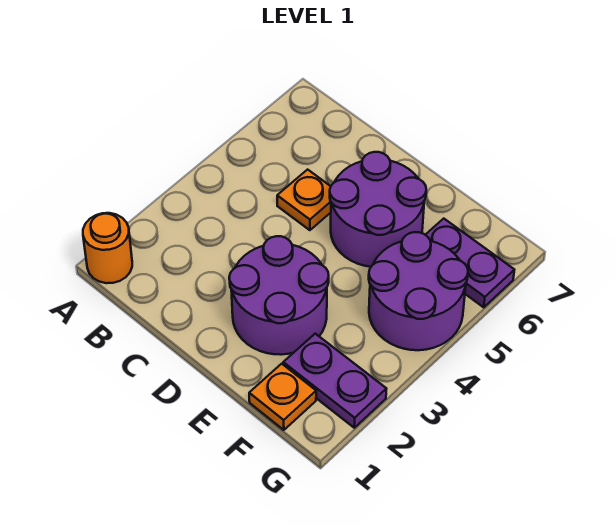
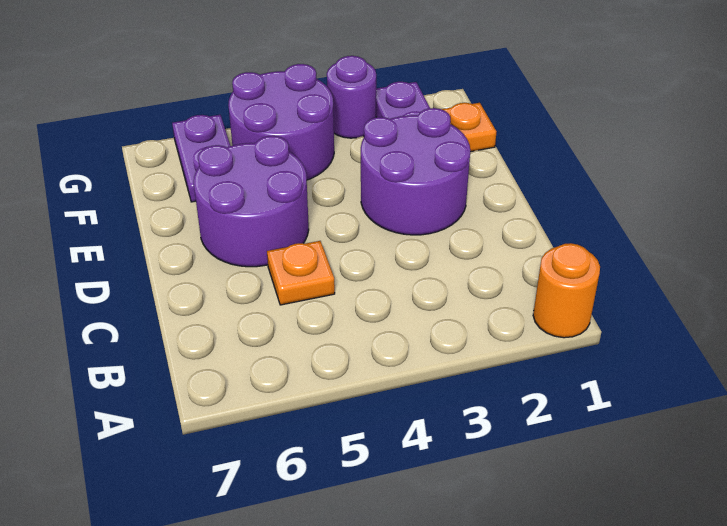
none -> purple 1x1 round brick [327,56,376,138]

